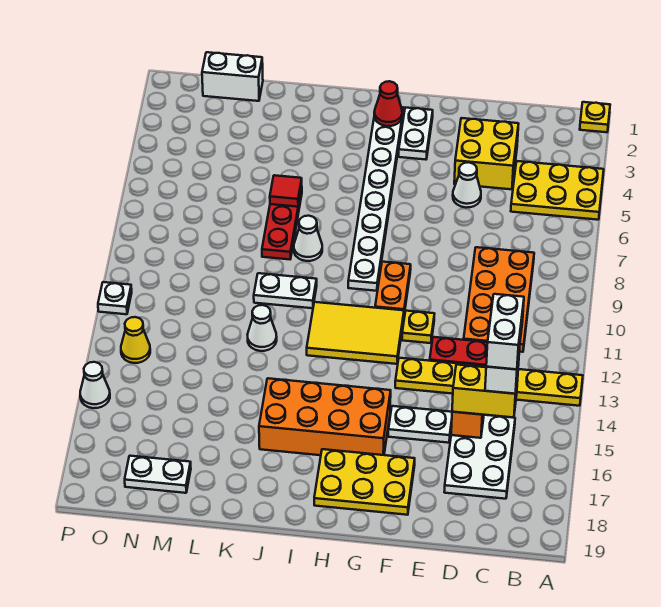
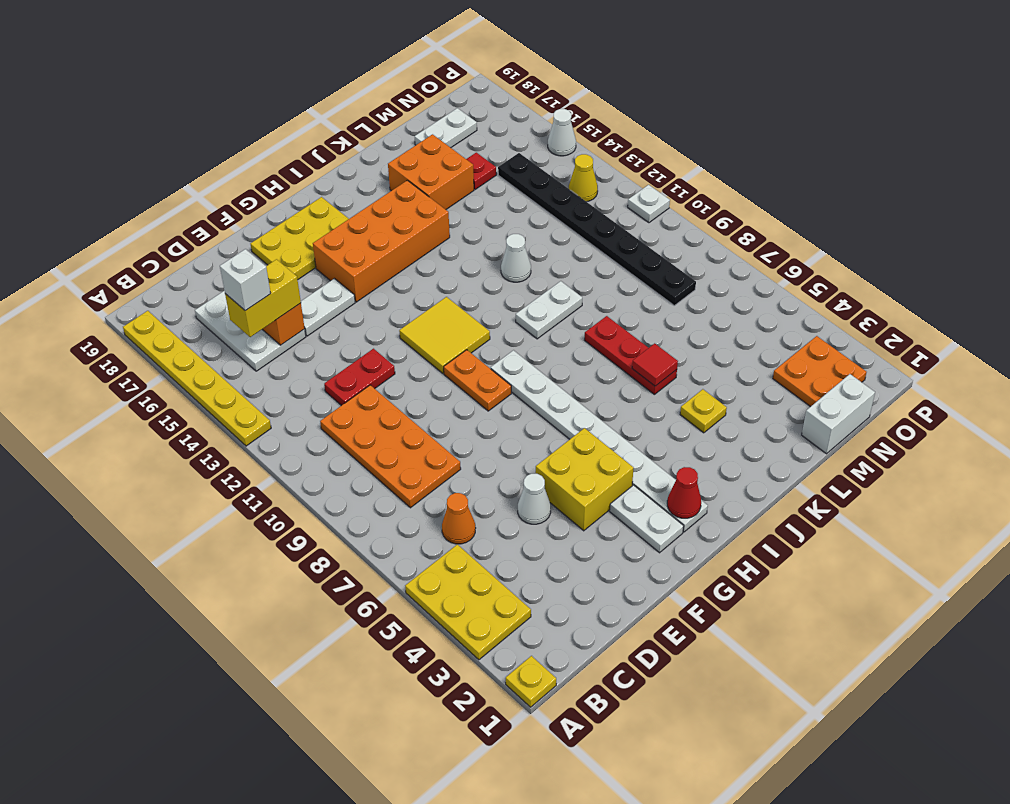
yellow 2x3 plate [511,161,604,220] -> yellow 2x3 plate turned to [405,544,531,660]
yellow 1x6 plate [395,358,583,406] -> yellow 1x6 plate turned to [123,311,271,446]
none -> orange 1x1 cone [442,493,475,544]
white 1x2 brick [486,294,524,369] -> none
yellow 2x2 brick [454,118,518,189] -> yellow 2x2 brick moved to [536,428,634,531]
yellow 1x1 plate [402,311,434,343] -> yellow 1x1 plate moved to [680,389,727,433]
yellow 2x3 tile [307,302,404,364] -> yellow 2x2 tile [399,297,490,373]
white 1x1 cone [294,216,322,261] -> none
none -> orange 2x2 brick [388,134,474,209]
none -> red 1x1 plate [467,153,496,190]
none -> orange 2x2 plate [773,336,867,407]
none -> black 1x8 plate [498,153,696,306]

